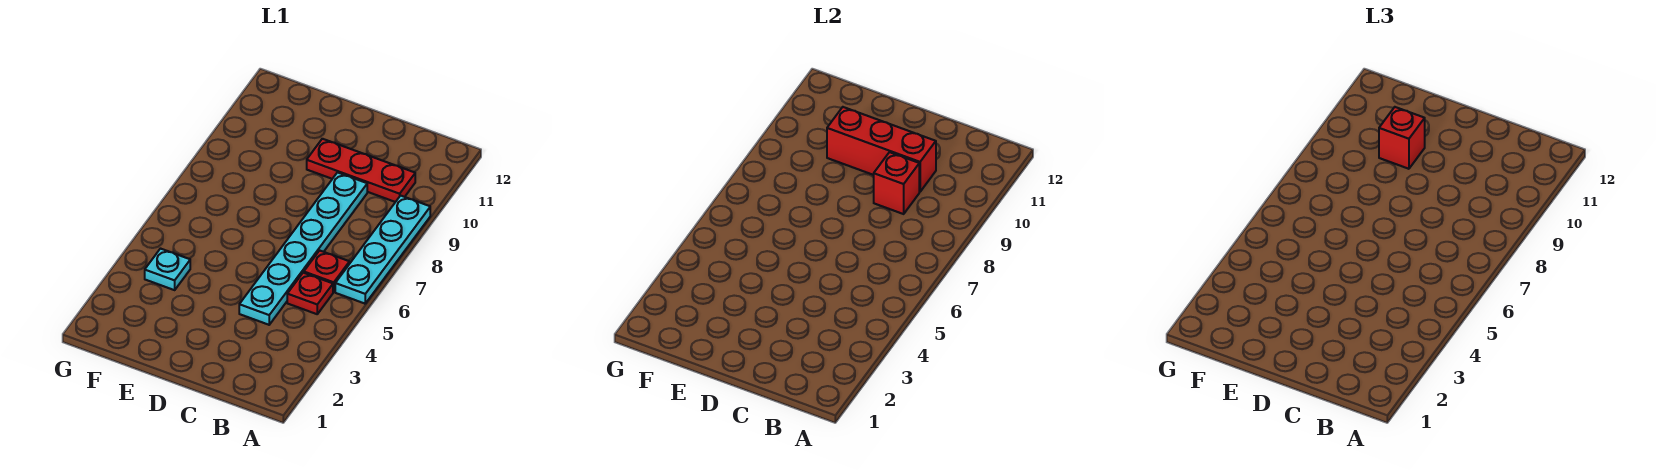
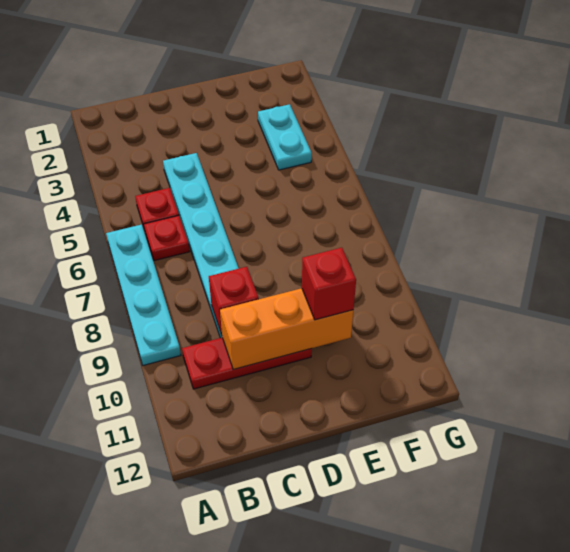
red 1x3 brick [827,107,936,192] -> orange 1x3 brick [220,288,353,370]
cyan 1x1 plate [145,249,190,290] -> cyan 1x2 plate [258,104,312,170]

